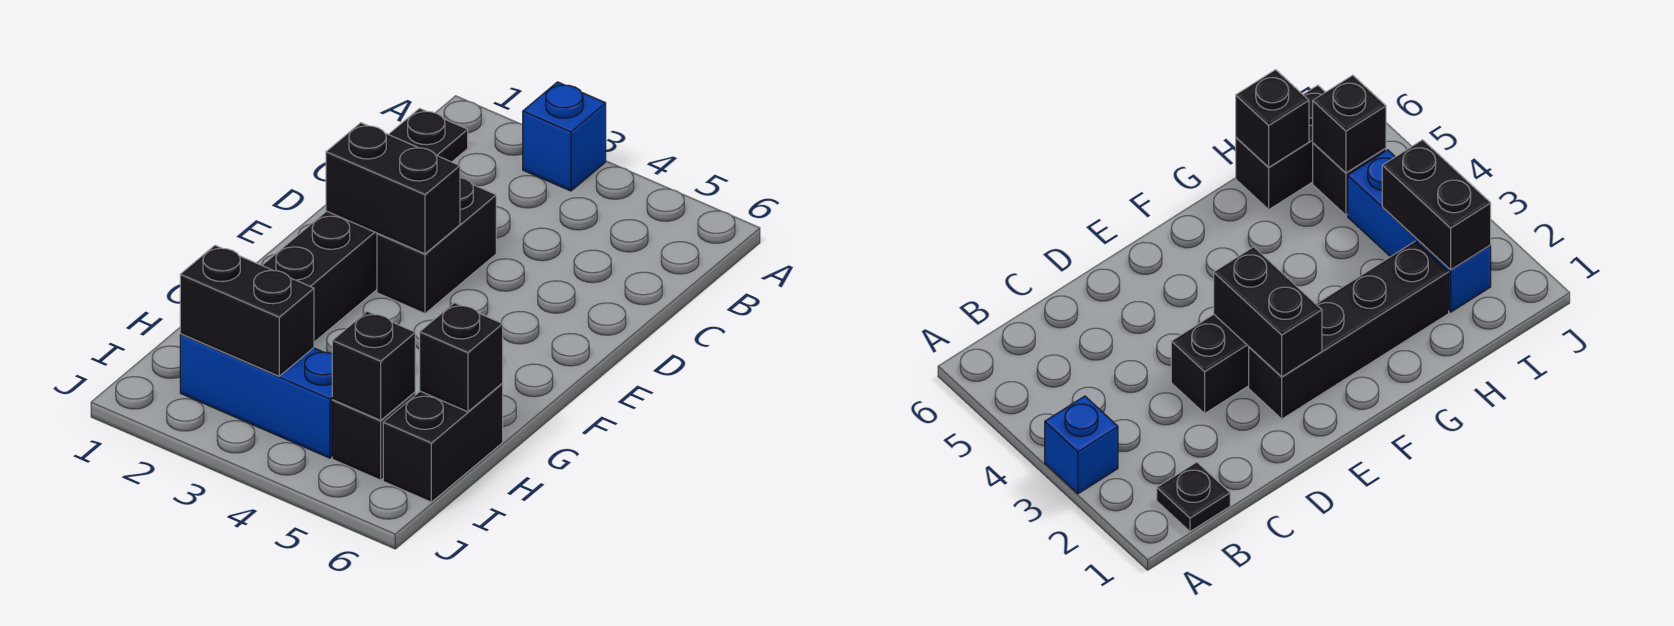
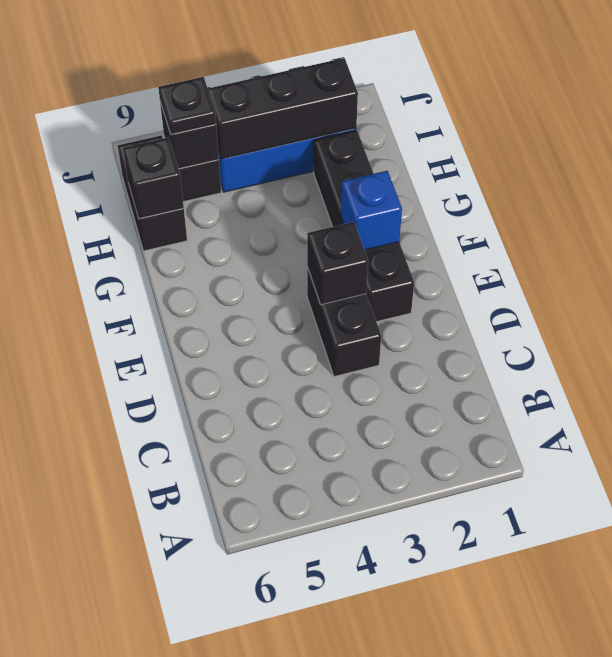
blue 1x1 brick [523,82,606,191] -> blue 1x1 brick moved to [341,171,402,250]
black 1x1 plate [389,108,468,162] -> black 1x1 plate moved to [158,77,216,134]
black 1x2 brick [326,123,460,254] -> black 1x1 brick [307,222,368,305]
black 1x2 brick [180,245,314,376] -> black 1x3 brick [208,58,358,159]

